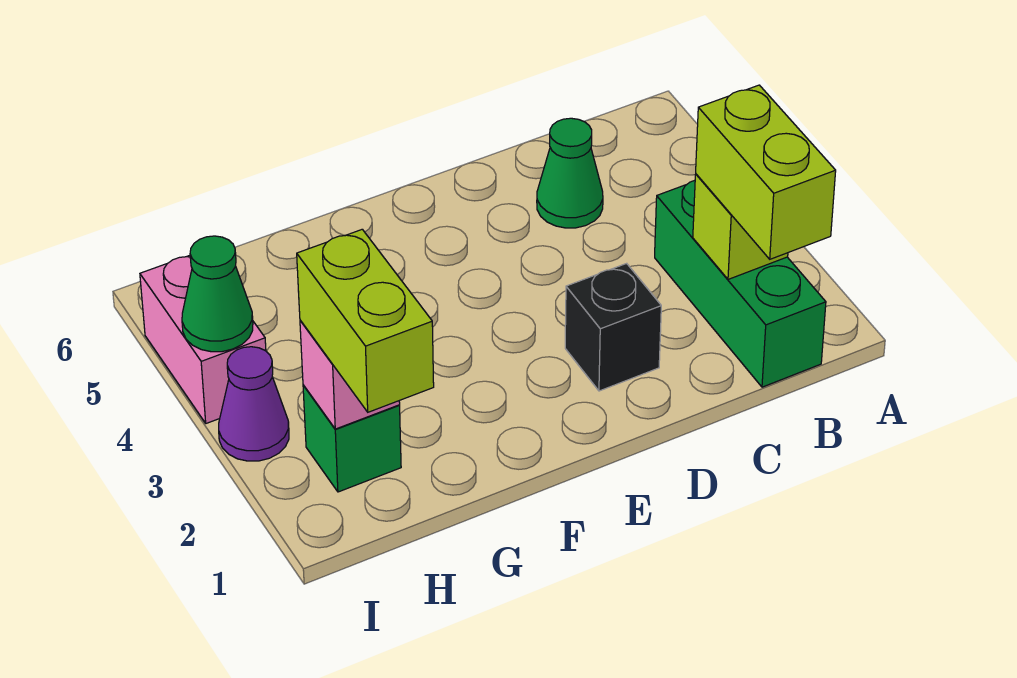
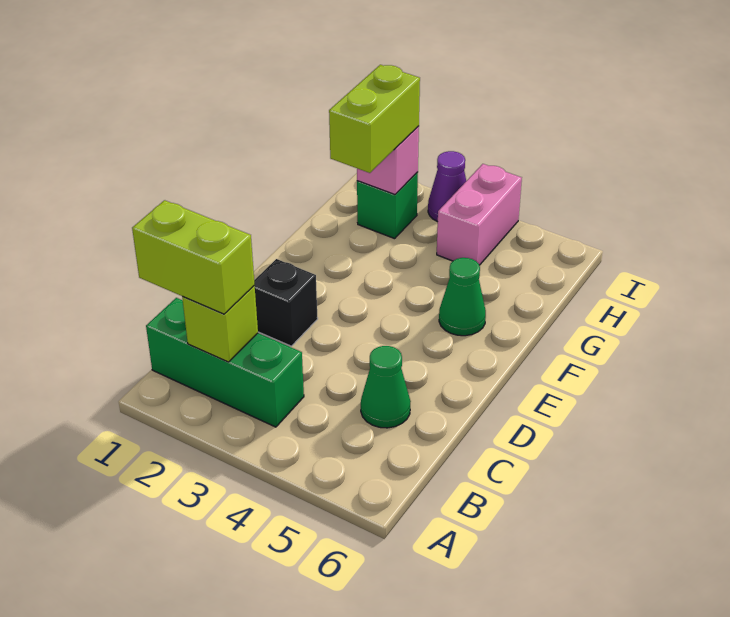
lime 1x2 brick [297,229,434,412] -> lime 1x2 brick turned to [329,65,420,173]
pink 1x2 brick [140,255,266,423] -> pink 1x2 brick turned to [437,164,522,265]
green 1x1 cone [182,236,253,352] -> green 1x1 cone moved to [439,258,486,336]

